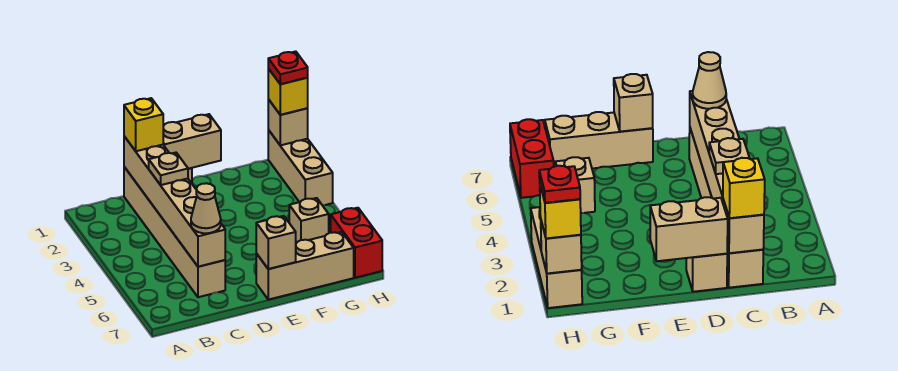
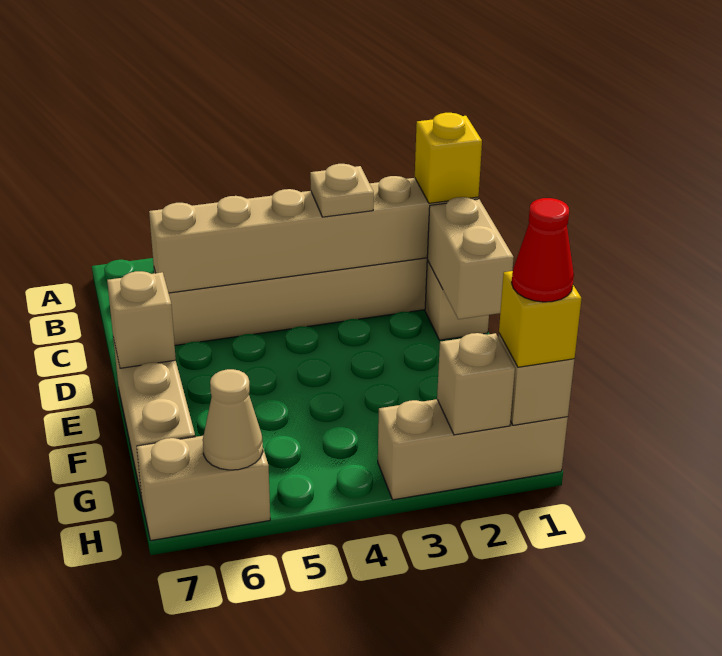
tan 1x1 cone [191,183,221,233] -> tan 1x1 cone moved to [203,369,263,470]
tan 1x1 brick [289,198,329,243] -> tan 1x1 brick moved to [437,333,515,435]
red 1x1 plate [268,51,308,84] -> red 1x1 cone [512,198,574,302]
red 1x2 brick [331,208,382,278] -> tan 1x2 brick [137,436,270,540]

